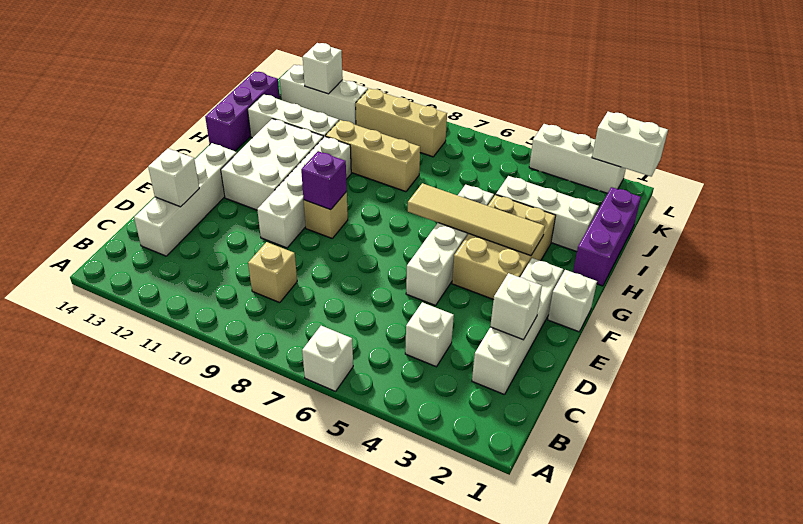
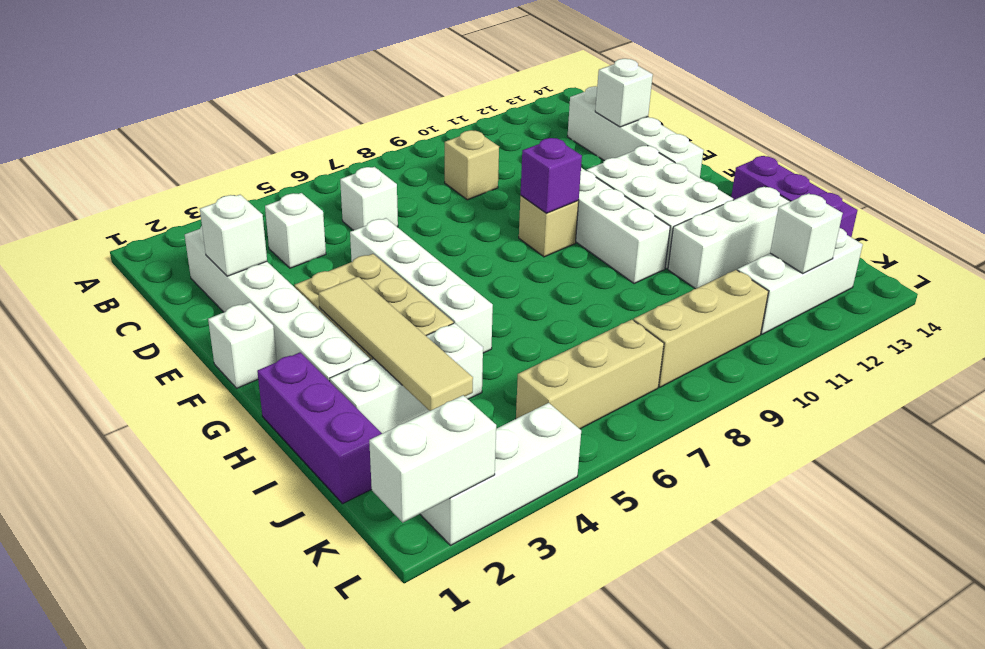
white 1x1 brick [302,326,353,391] -> white 1x1 brick moved to [340,167,398,230]
white 1x4 brick [472,258,563,395] -> white 1x6 brick [185,226,370,381]
tan 1x4 tile [408,183,545,256] -> tan 1x4 tile turned to [319,277,473,411]
tan 1x3 brick [326,120,420,192] -> tan 1x3 brick moved to [516,320,664,429]

